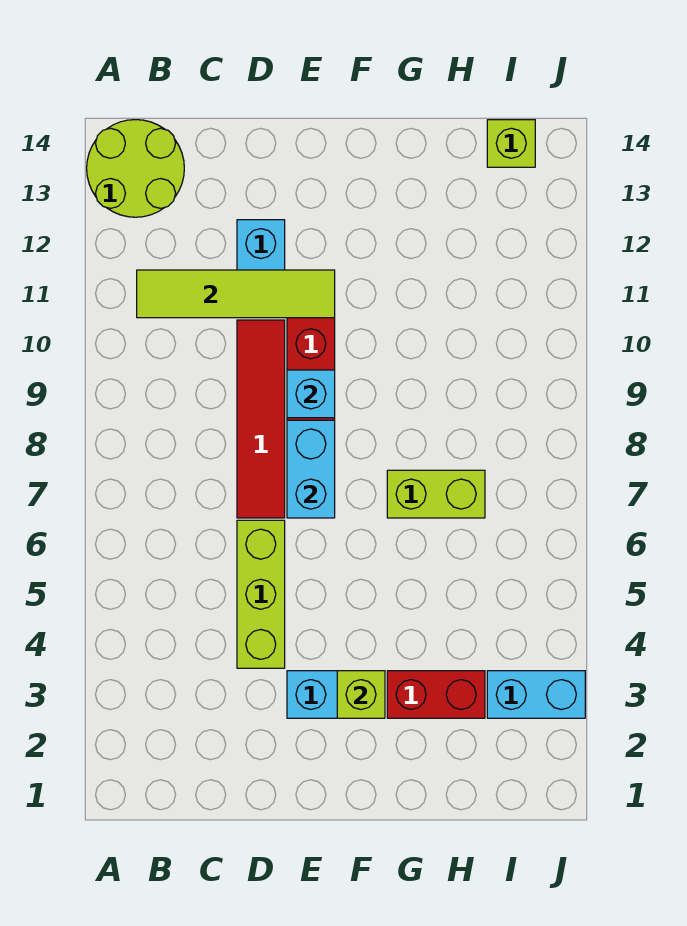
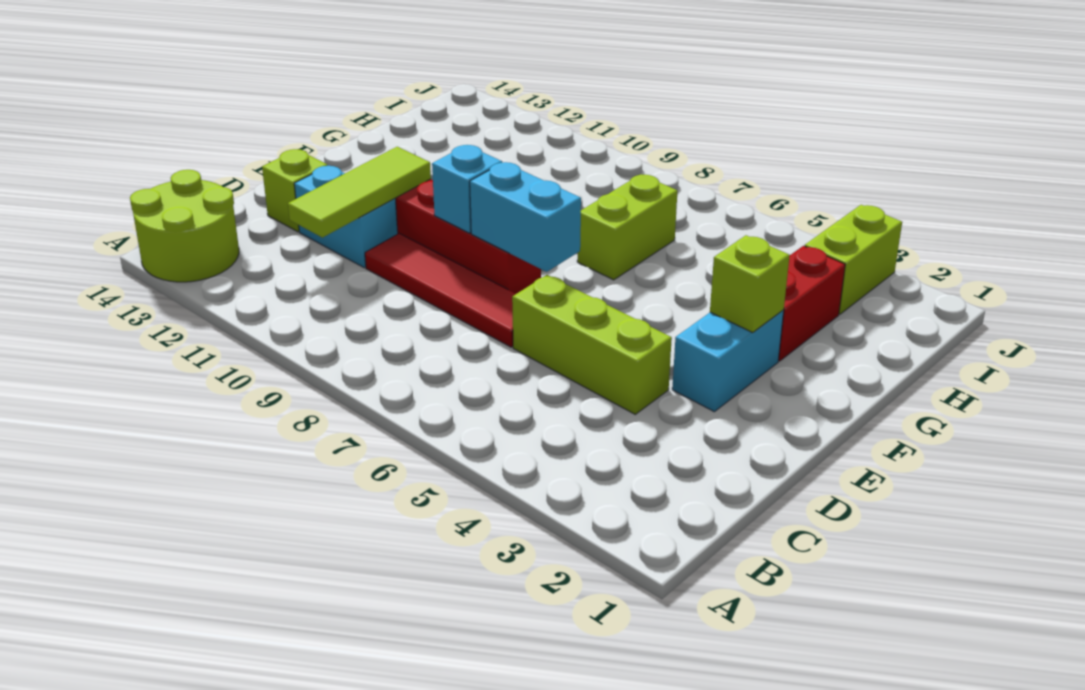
lime 1x4 tile [137,270,335,318] -> lime 1x3 tile [288,147,431,238]
cyan 1x2 brick [487,671,585,718] -> lime 1x2 brick [805,205,902,314]
lime 1x1 brick [487,120,535,167] -> lime 1x1 brick moved to [262,149,328,232]

